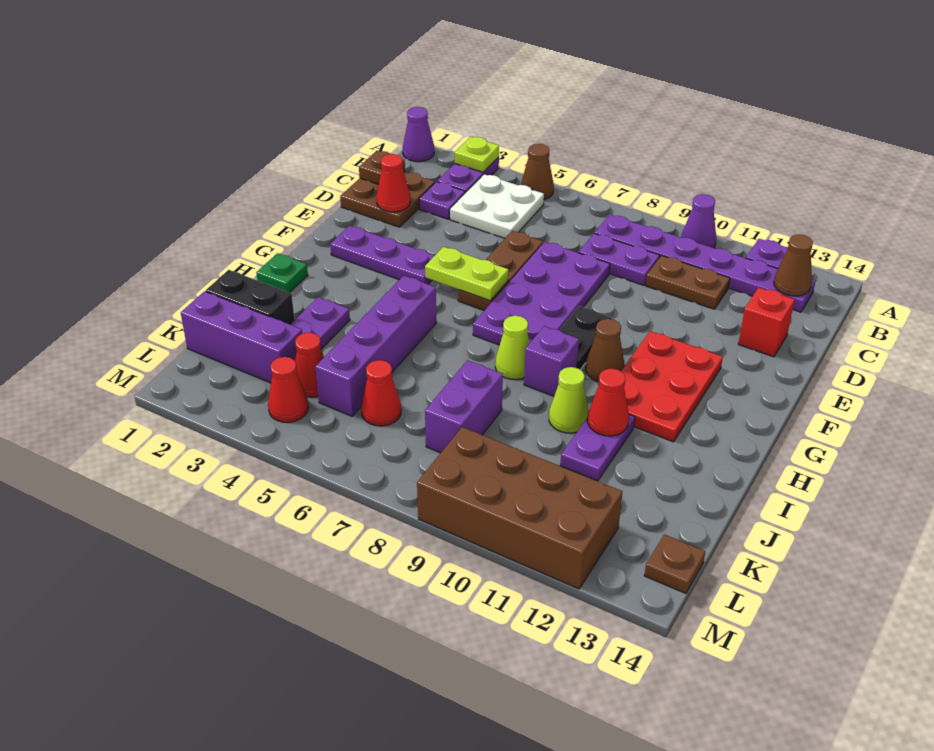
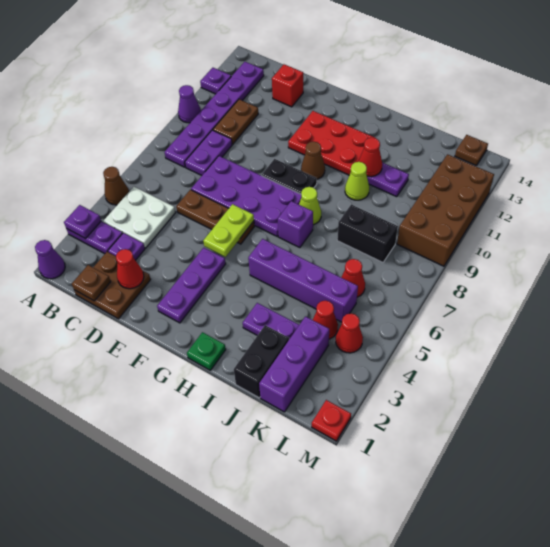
lime 1x1 plate [455,137,499,172] -> purple 1x1 plate [64,205,101,239]
brown 1x1 cone [774,235,813,296] -> none
purple 1x1 brick [524,326,579,396] -> purple 1x1 brick moved to [278,201,313,248]
purple 1x2 brick [425,360,503,453] -> black 1x2 brick [337,205,398,262]
none -> red 1x1 plate [312,400,351,441]

